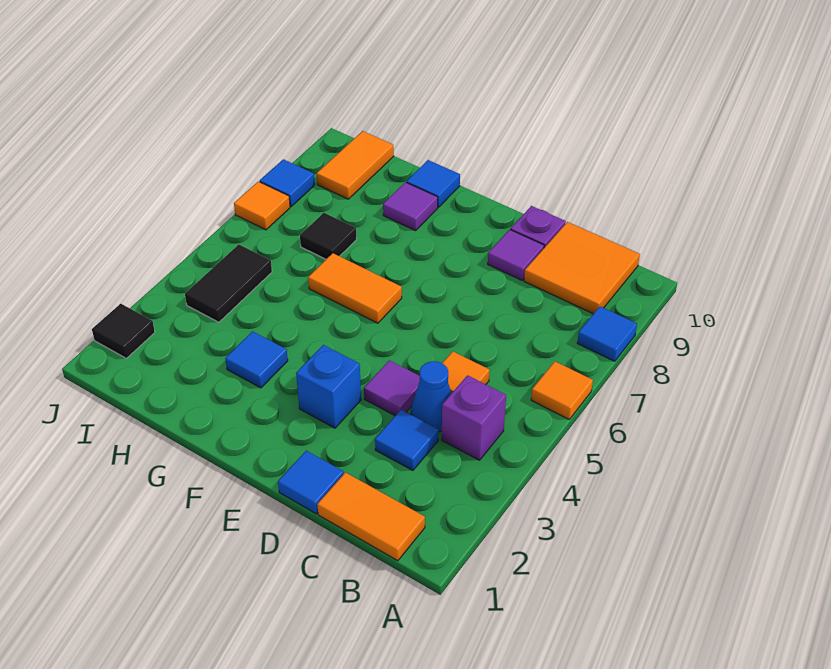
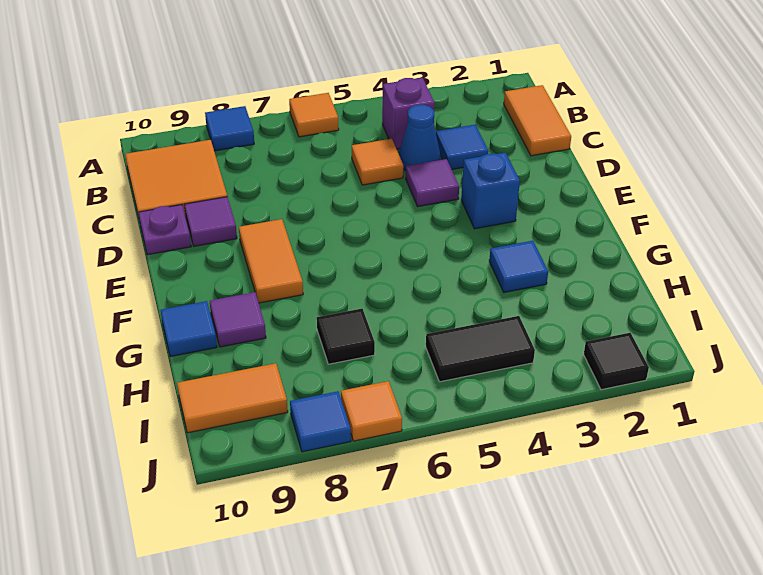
blue 1x1 tile [278,451,344,514] -> none
orange 1x2 tile [308,253,402,323] -> orange 1x2 tile moved to [239,219,303,303]

